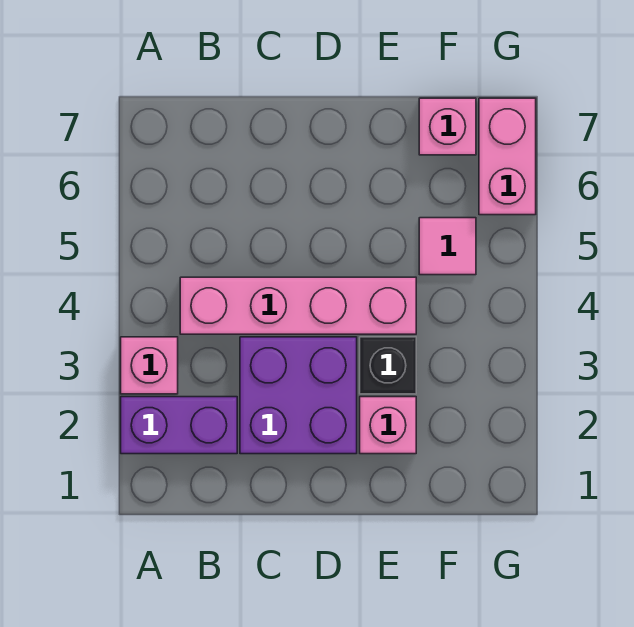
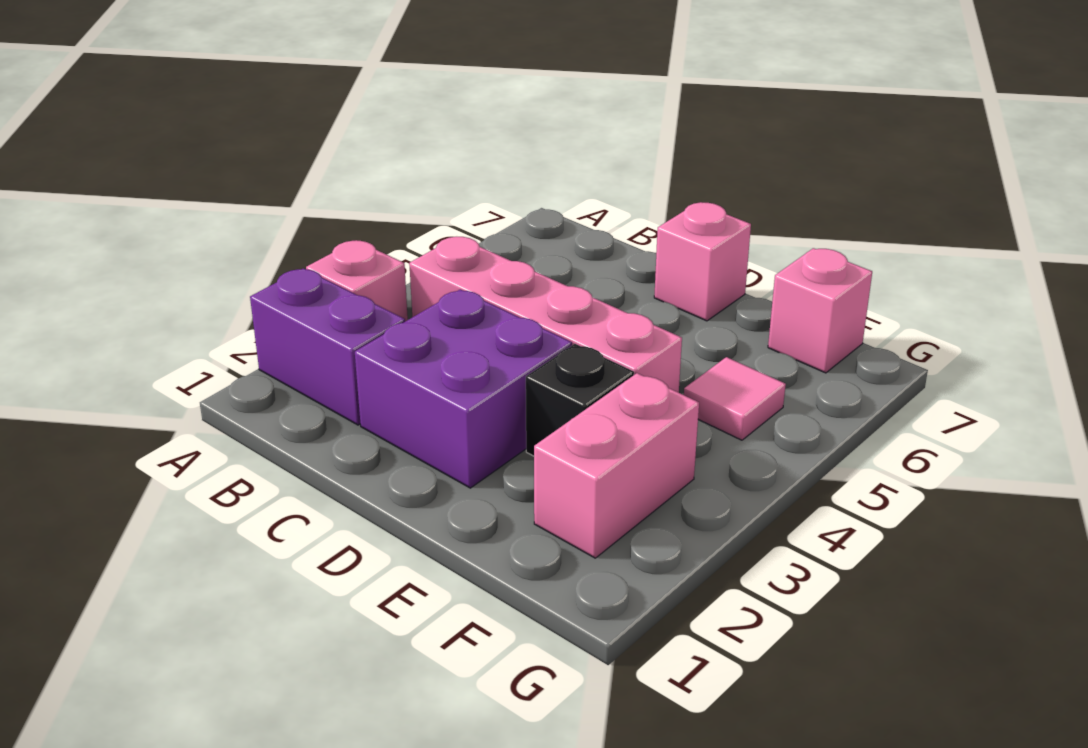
pink 1x1 brick [360,397,416,454] -> pink 1x1 brick moved to [654,202,751,321]
pink 1x2 brick [479,98,536,215] -> pink 1x2 brick moved to [534,373,699,558]

